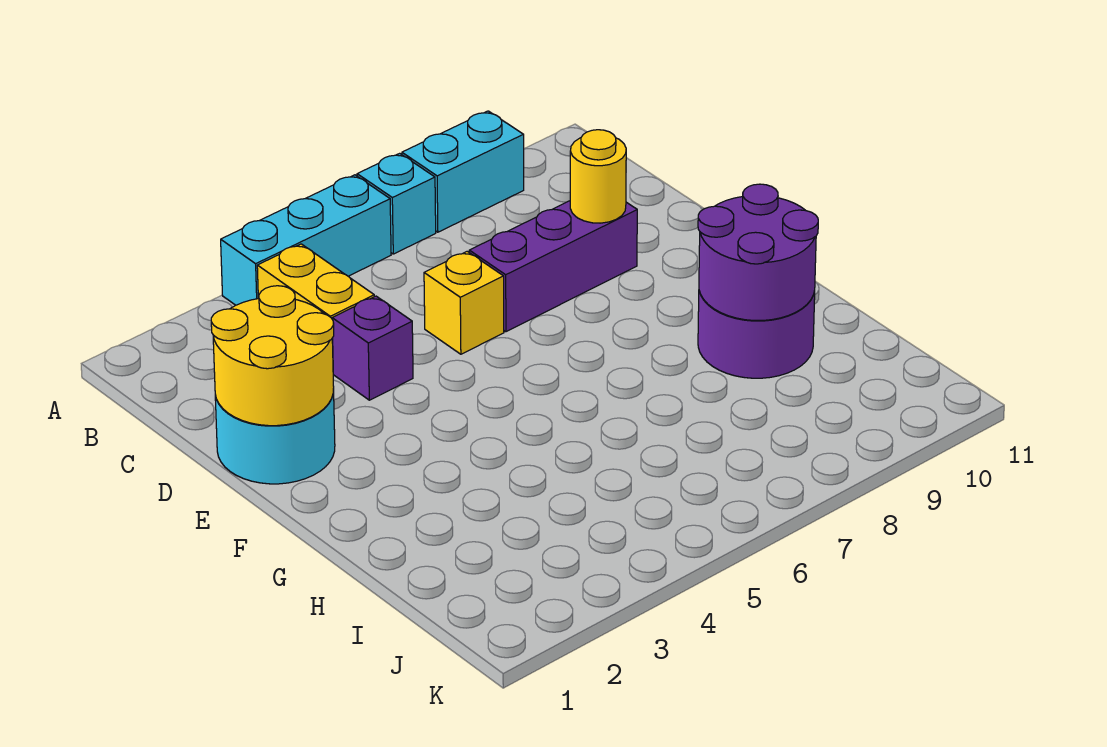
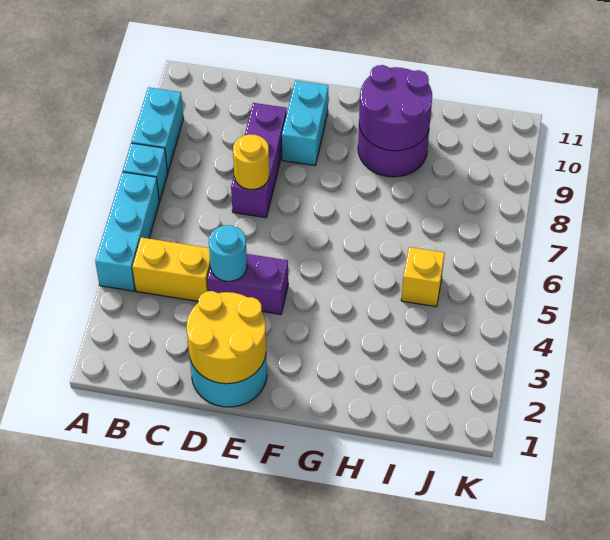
purple 1x1 brick [332,296,413,400] -> purple 1x2 brick [207,254,288,315]
none -> cyan 1x1 round brick [209,225,247,281]
yellow 1x1 brick [424,251,504,354] -> yellow 1x1 brick moved to [401,247,445,307]
yellow 1x1 round brick [570,130,626,223] -> yellow 1x1 round brick moved to [233,134,269,189]
none -> cyan 1x2 brick [282,81,328,166]

